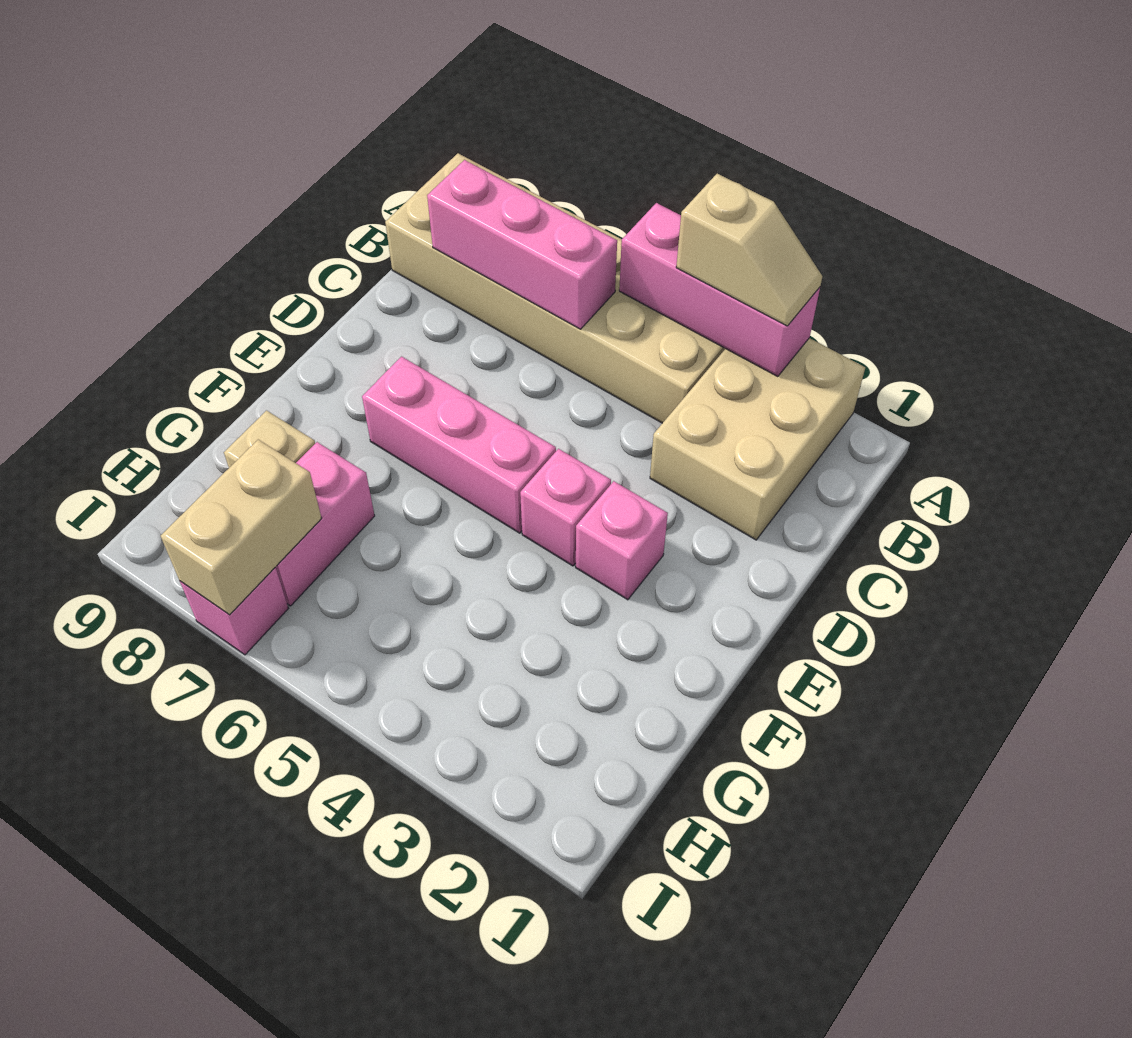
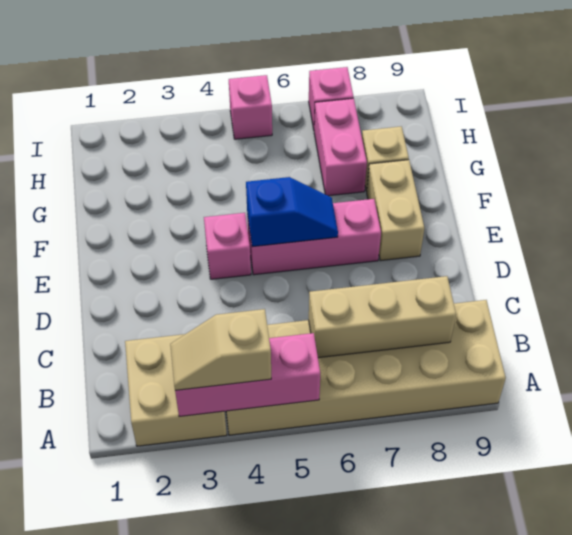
tan 2x3 brick [650,338,865,540] -> tan 2x2 brick [125,334,227,446]
pink 1x3 brick [427,160,617,329] -> tan 1x3 brick [309,276,456,358]
pink 1x1 brick [576,481,668,600] -> pink 1x1 brick moved to [229,75,272,139]
none -> blue 1x2 slope [246,177,338,247]
tan 1x2 brick [161,440,322,615] -> tan 1x2 brick moved to [367,160,424,261]

